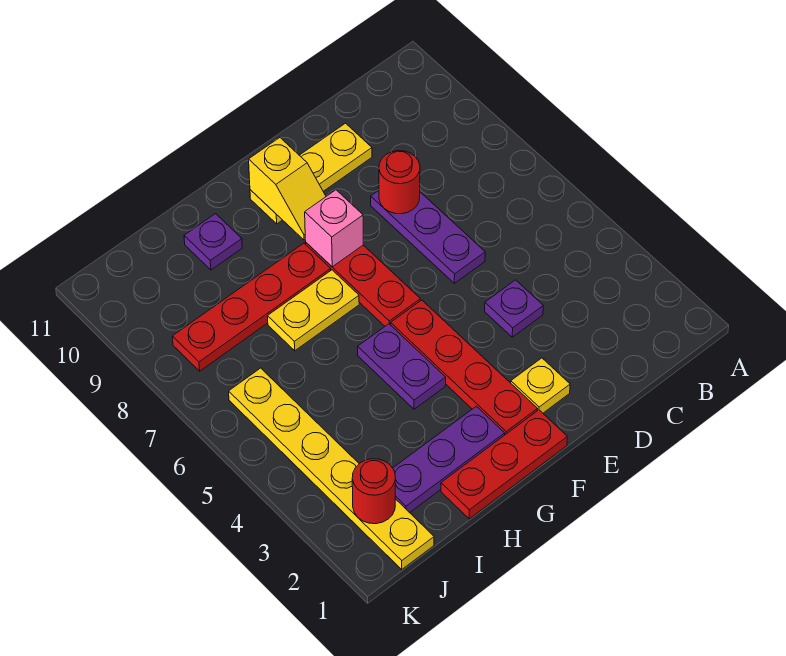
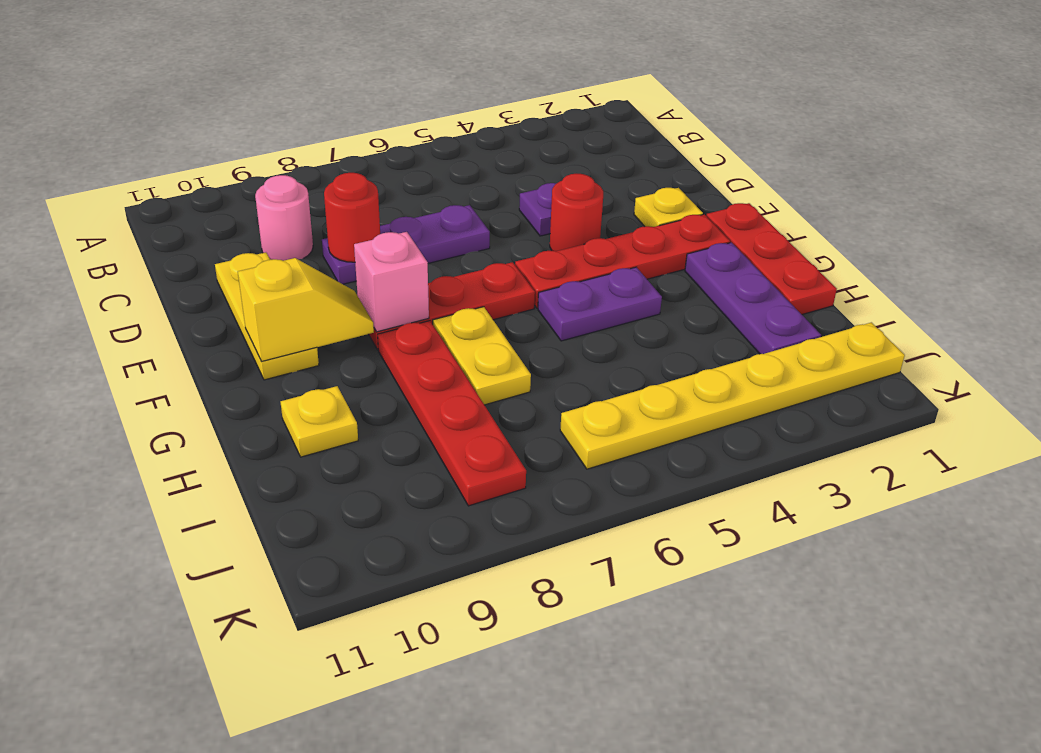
none -> pink 1x1 round brick [255,175,313,261]
purple 1x1 plate [184,214,242,270] -> yellow 1x1 plate [281,386,358,457]
red 1x1 round brick [352,459,395,524] -> red 1x1 round brick moved to [550,174,603,251]

